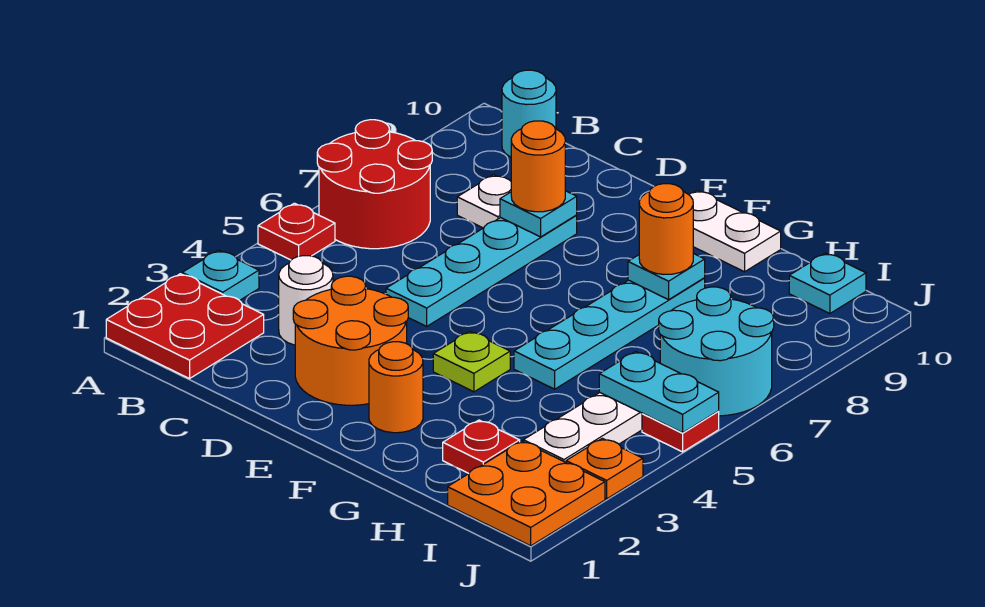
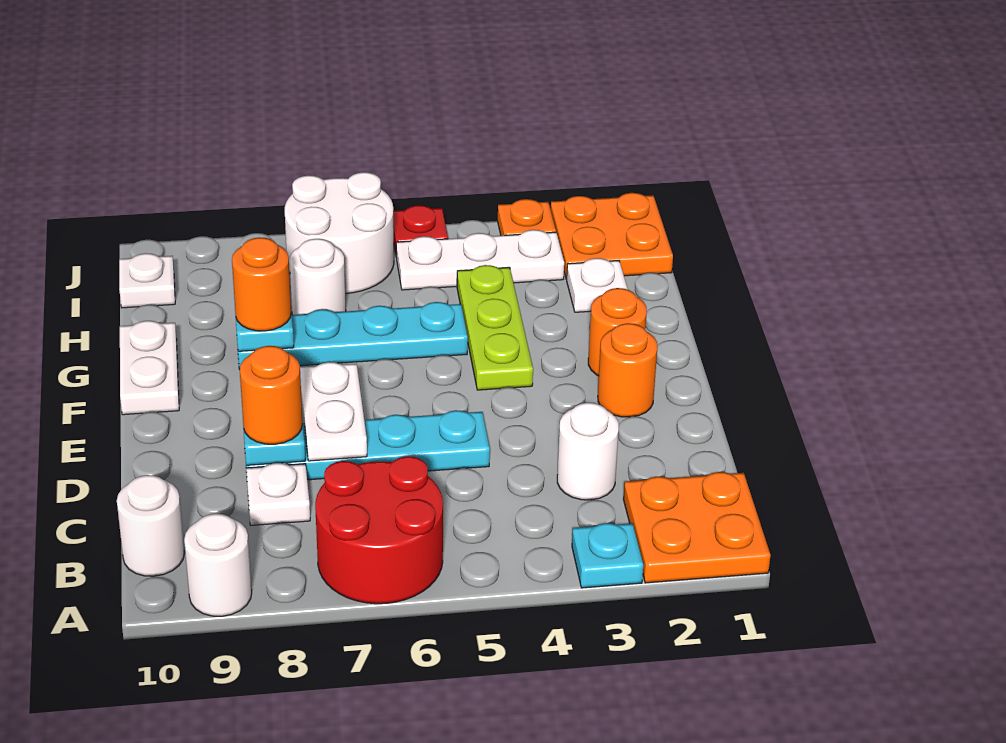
red 2x2 plate [106,274,264,379] -> orange 2x2 plate [623,472,771,583]
red 1x1 plate [258,203,335,260] -> none
none -> white 1x1 round brick [184,514,252,616]
cyan 1x1 round brick [502,70,556,157] -> white 1x1 round brick [117,475,185,576]
orange 2x2 round brick [293,276,408,405] -> orange 1x1 round brick [598,323,657,417]
none -> white 1x2 plate [300,362,367,461]
lime 1x1 plate [433,331,510,392] -> lime 1x3 plate [457,265,533,390]
red 1x1 plate [443,420,520,474] -> white 1x1 plate [566,258,628,312]
none -> white 1x1 round brick [290,239,346,315]
cyan 1x2 plate [599,351,719,433] -> none
cyan 2x2 round brick [659,287,774,416] -> white 2x2 round brick [285,172,394,294]
cyan 1x1 plate [789,253,866,314] -> white 1x1 plate [119,253,175,308]

